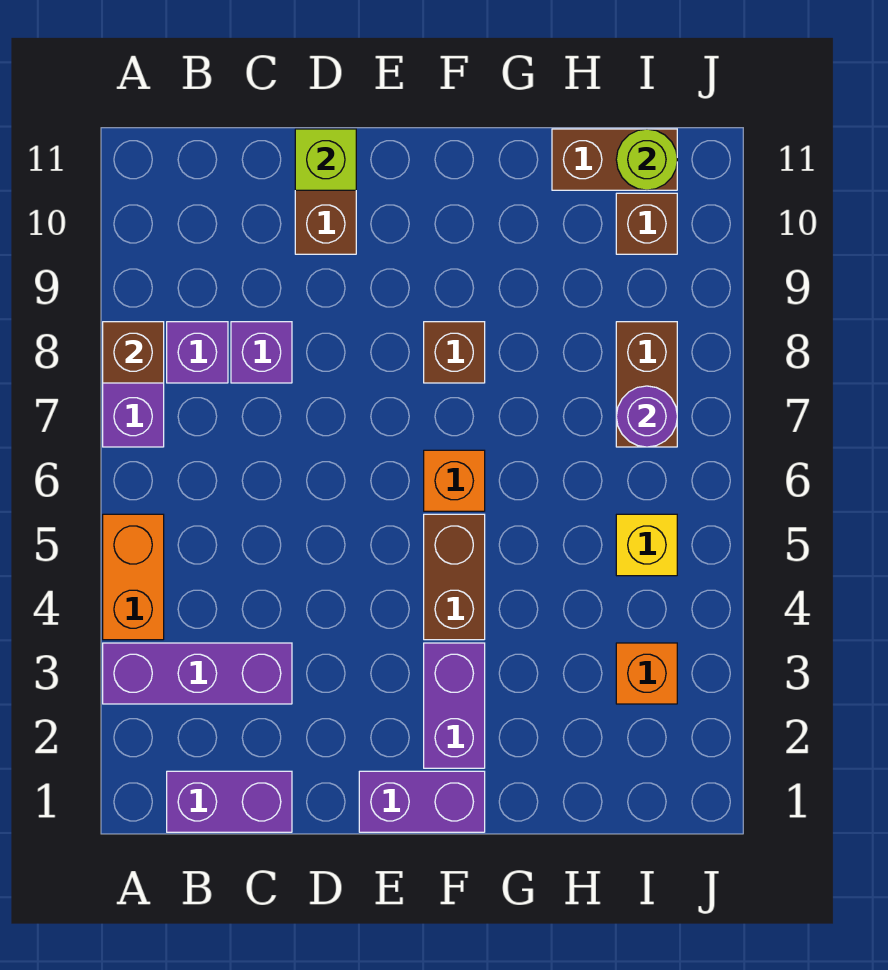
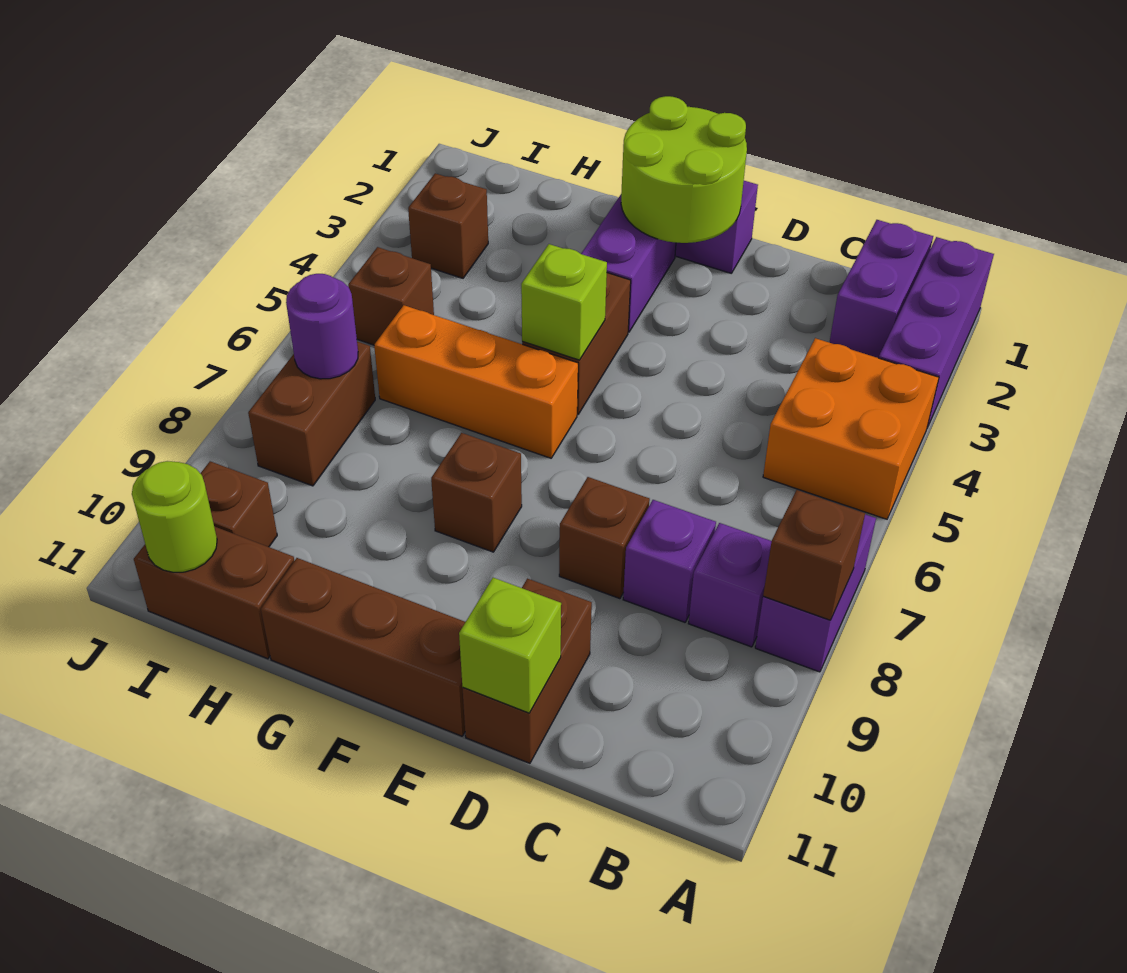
purple 1x3 brick [103,643,292,704] -> purple 1x3 brick turned to [879,237,994,428]
orange 1x2 brick [103,514,164,640] -> orange 2x2 brick [763,338,939,519]
purple 1x2 brick [167,771,292,832] -> purple 1x2 brick turned to [829,220,933,358]
none -> brown 1x1 brick [559,477,650,599]
none -> lime 2x2 round brick [621,96,747,243]
none -> brown 1x3 brick [261,558,465,736]
none -> lime 1x1 brick [521,244,607,360]
orange 1x1 brick [424,450,485,511] -> orange 1x3 brick [374,305,578,458]
orange 1x1 brick [616,643,677,704] -> brown 1x1 brick [408,173,488,278]
yellow 1x1 brick [616,514,677,576] -> brown 1x1 brick [348,247,434,345]

